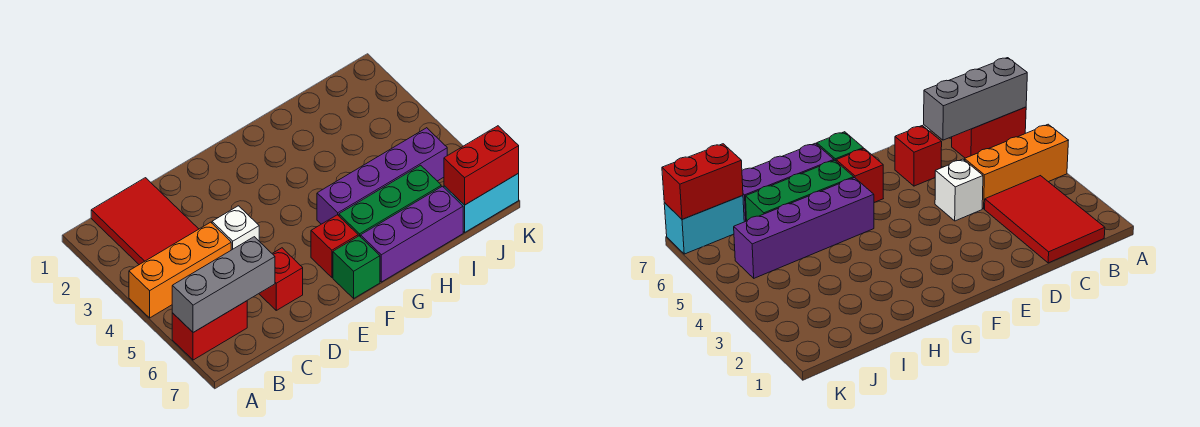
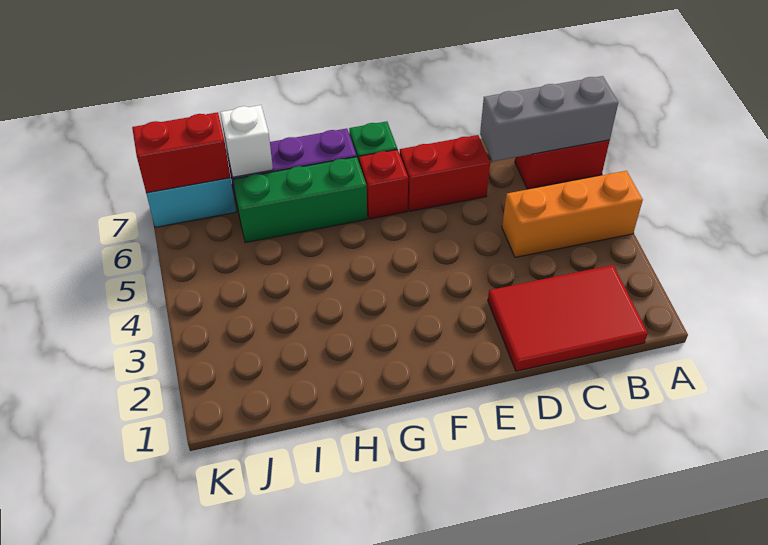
red 2x3 tile [91,178,198,265] -> red 2x3 tile turned to [488,265,648,371]
white 1x1 brick [212,206,259,250] -> white 1x1 brick moved to [220,105,273,177]
red 1x1 brick [259,248,303,310] -> red 1x2 brick [399,135,490,211]
purple 1x4 brick [317,128,447,224] -> none

